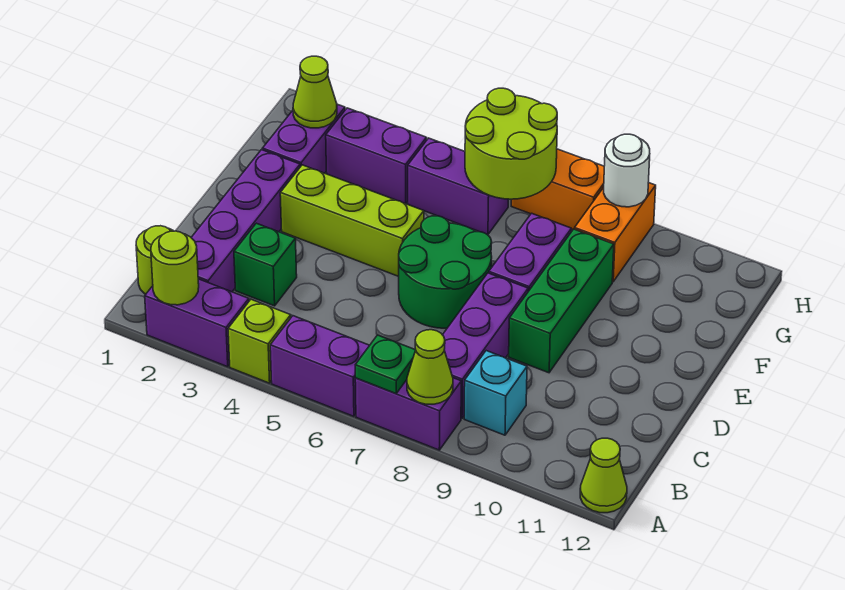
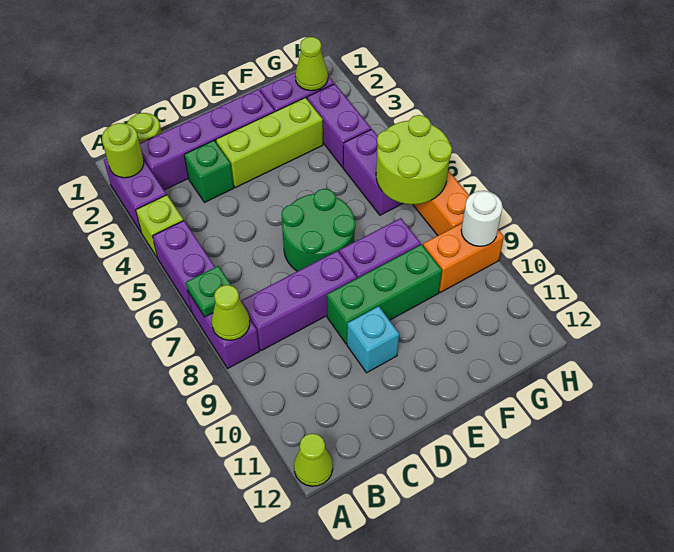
cyan 1x1 brick [464,351,527,435] -> cyan 1x1 brick moved to [347,306,399,373]
lime 1x3 brick [280,165,424,276] -> lime 1x3 brick turned to [216,98,323,188]

